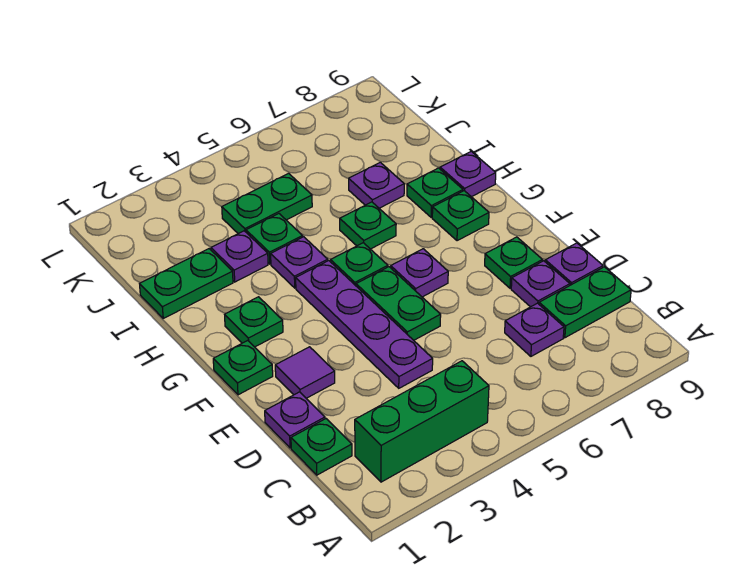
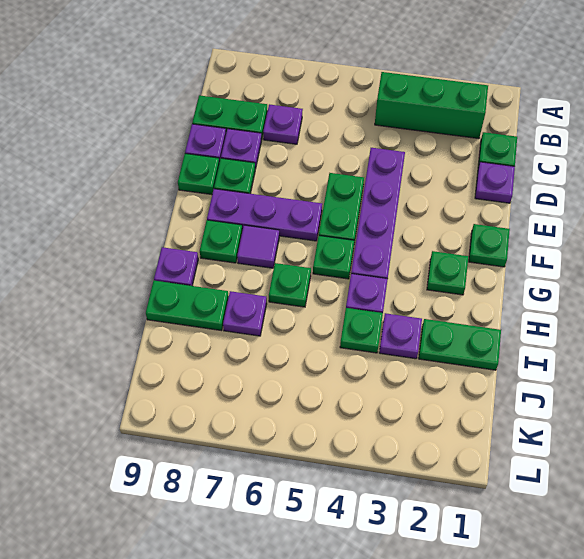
purple 1x1 tile [275,347,335,398] -> purple 1x1 tile moved to [237,225,279,268]
purple 1x1 plate [391,249,448,297] -> purple 1x3 plate [207,189,322,241]
green 1x1 plate [407,168,463,217] -> green 1x1 plate moved to [178,154,219,195]
green 1x2 plate [222,173,312,234] -> green 1x2 plate moved to [146,281,229,331]

